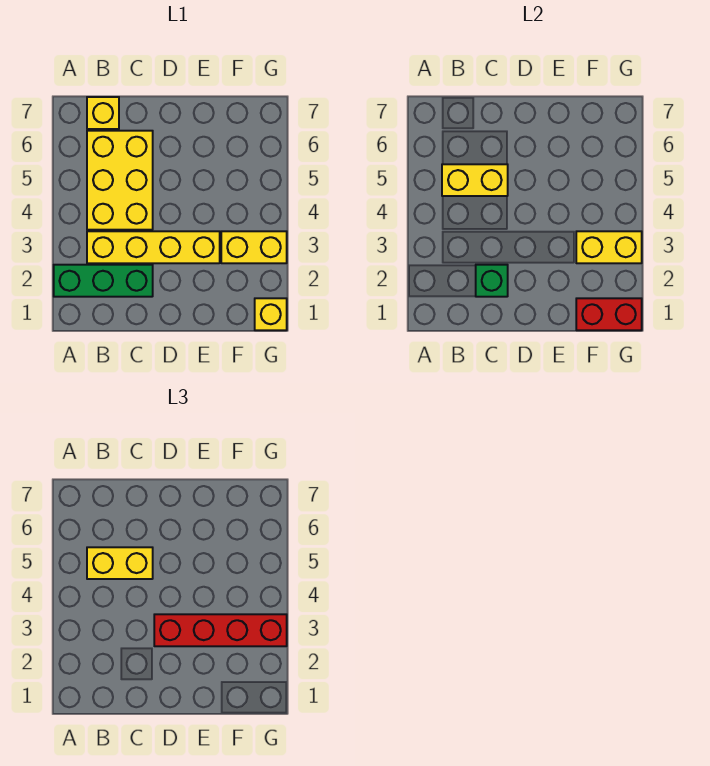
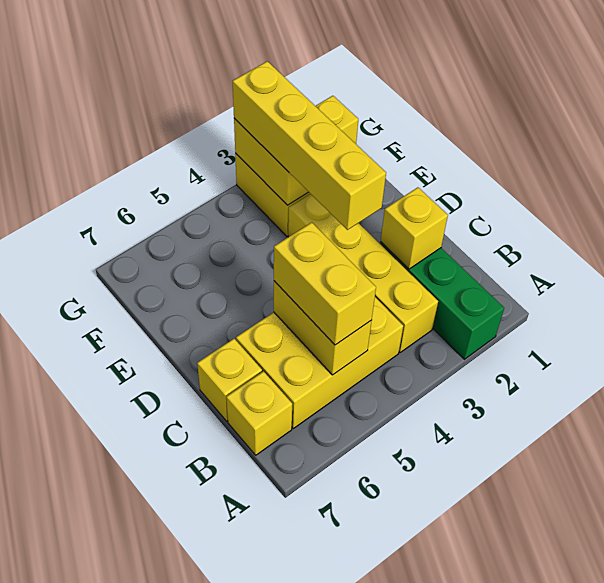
green 1x1 brick [476,265,508,297] -> yellow 1x1 brick [381,187,448,269]
none -> yellow 1x1 brick [197,339,262,421]
red 1x4 brick [154,614,287,646] -> yellow 1x4 brick [233,61,386,230]
red 1x2 brick [576,298,642,330] -> none

